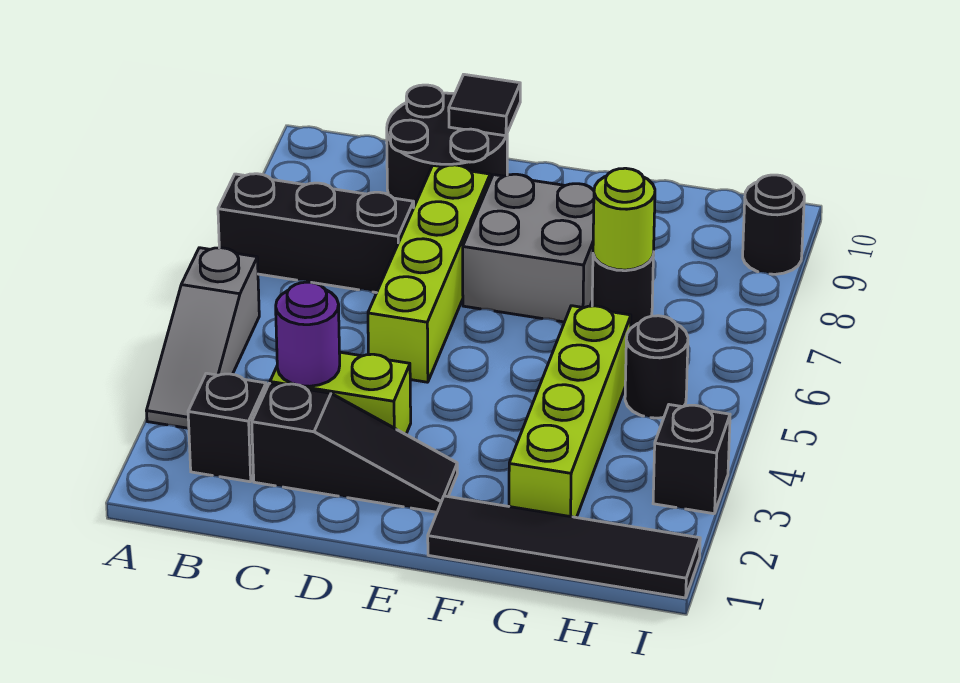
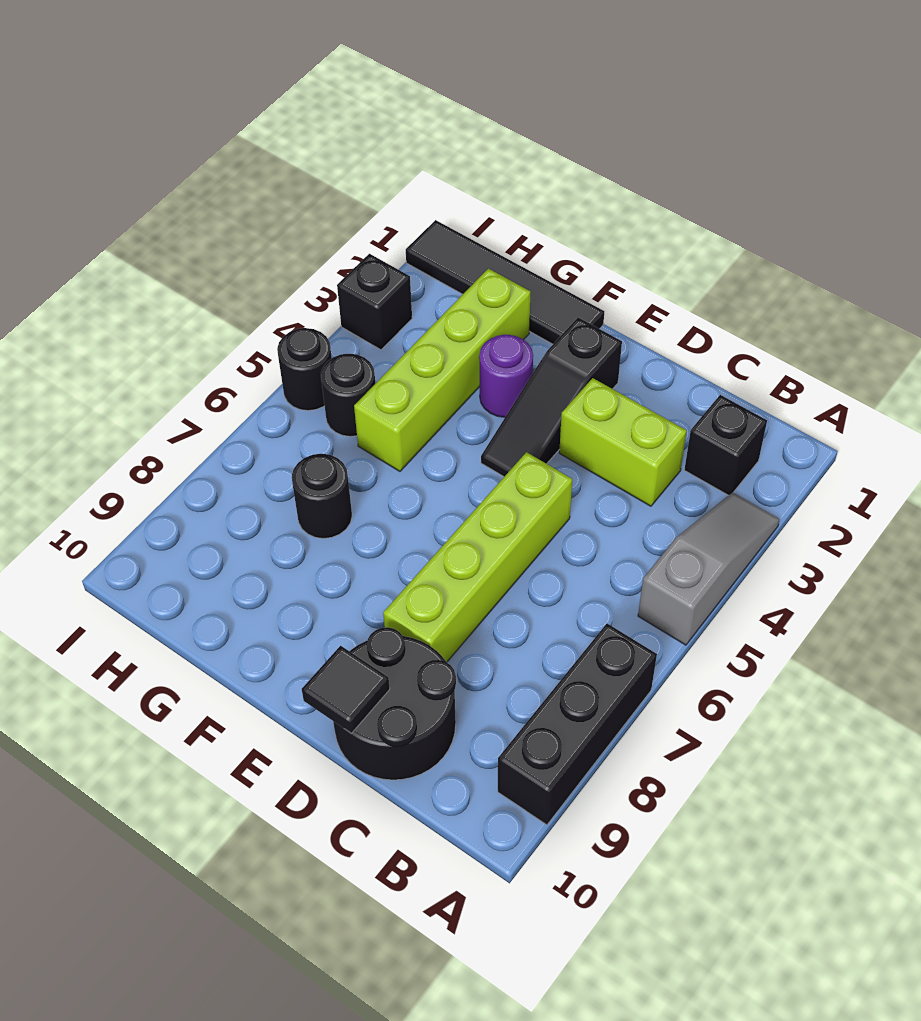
black 1x3 brick [218,174,414,293] -> black 1x3 brick turned to [498,624,657,825]
black 1x3 slope [252,383,457,512] -> black 1x3 slope turned to [481,317,622,477]
purple 1x1 round brick [276,282,340,386] -> purple 1x1 round brick moved to [479,335,533,417]
grey 2x2 brick [463,174,594,322] -> none
lime 1x1 round brick [593,168,655,270] -> none
black 1x1 round brick [743,175,804,274] -> black 1x1 round brick moved to [277,328,332,411]

